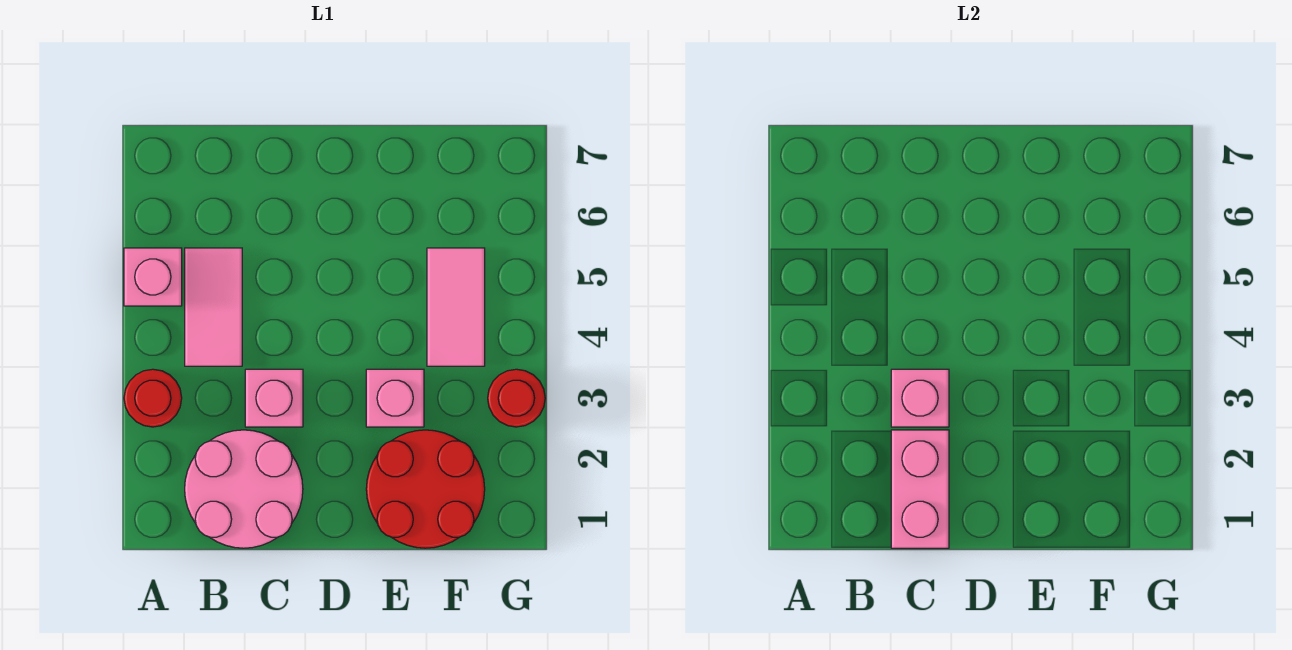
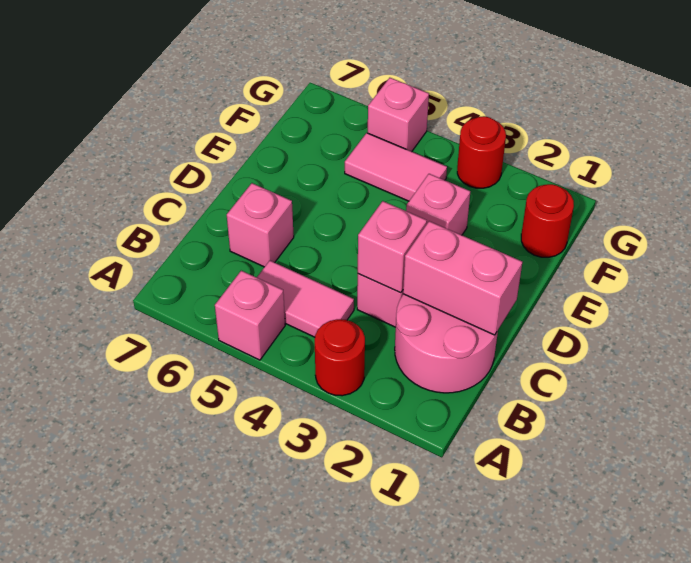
none -> pink 1x1 brick [227,183,294,267]
red 2x2 round brick [366,430,485,548] -> red 1x1 round brick [521,184,574,257]
none -> pink 1x1 brick [368,78,429,152]

